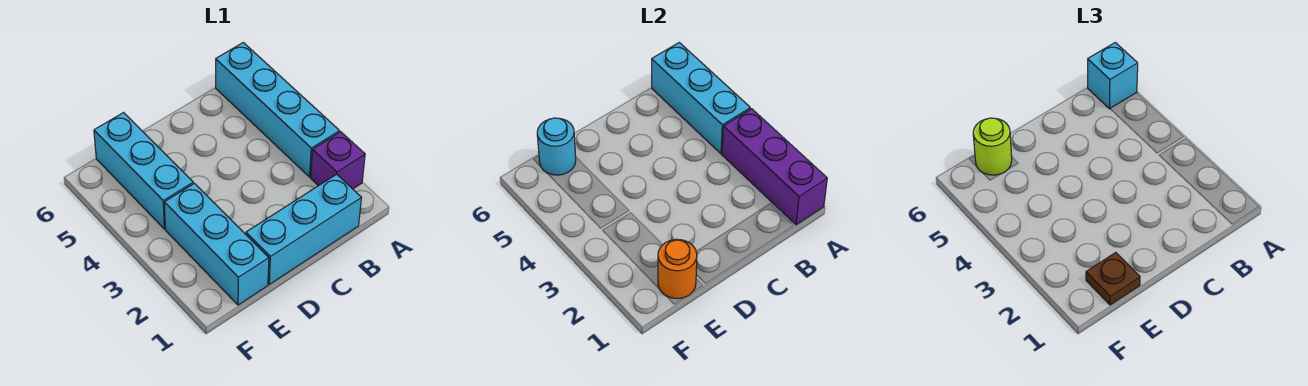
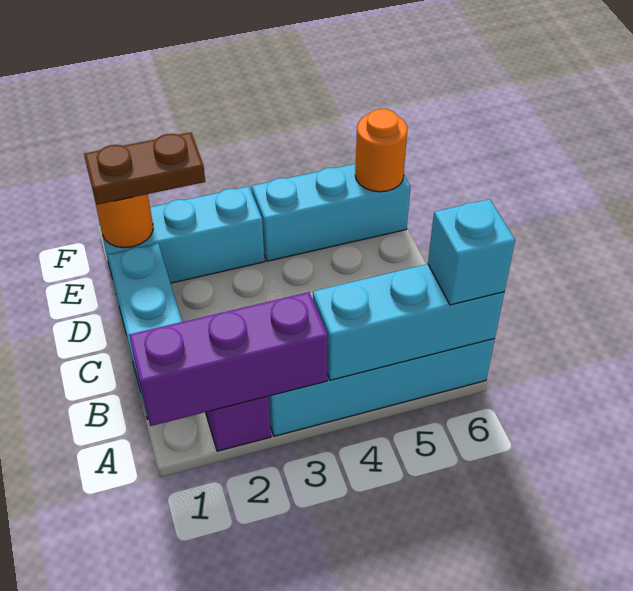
brown 1x1 plate [1086,253,1140,305] -> brown 1x2 plate [84,132,205,205]
cyan 1x1 round brick [537,118,576,175] -> orange 1x1 round brick [355,109,408,192]
lime 1x1 round brick [973,118,1012,175] -> none

